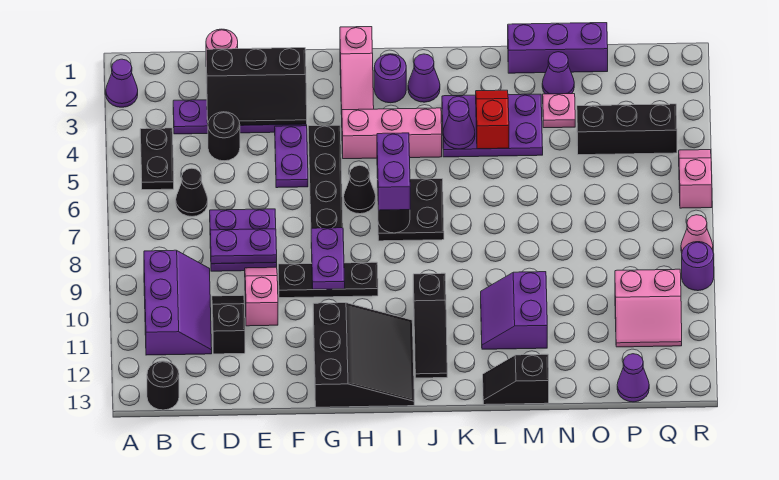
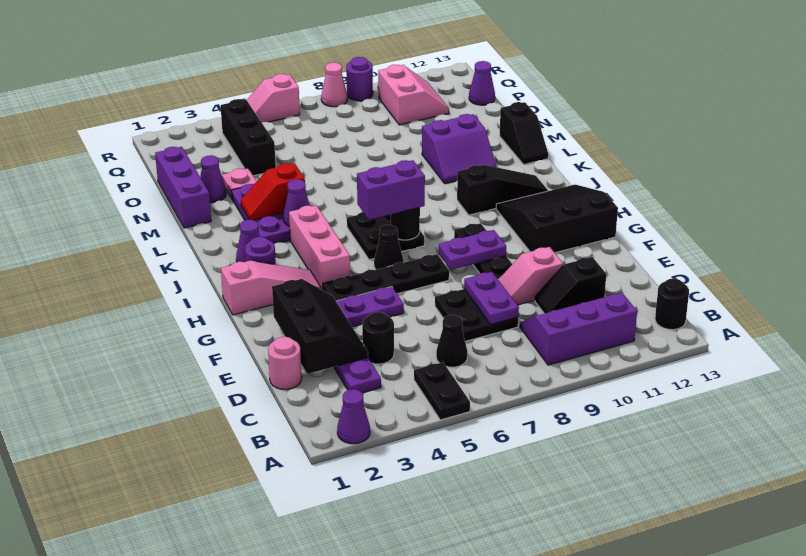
black 1x2 plate [140,128,174,190] -> black 1x2 plate turned to [414,362,470,420]
purple 2x2 plate [210,209,277,271] -> black 2x2 plate [435,289,518,341]

